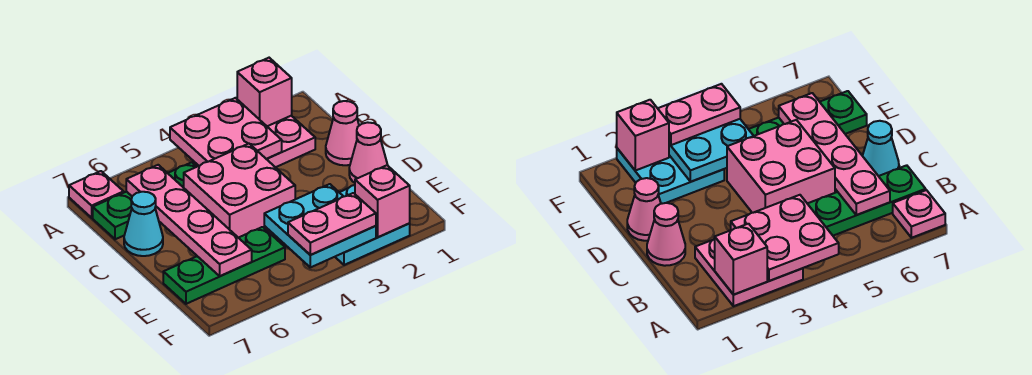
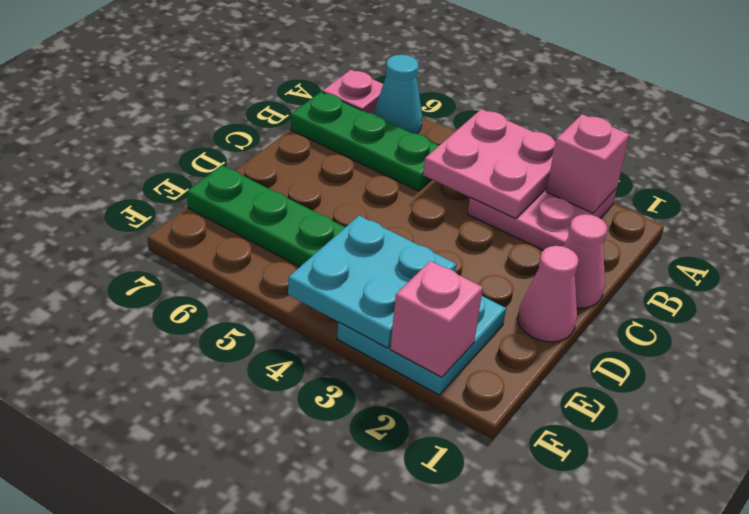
pink 1x4 plate [126,165,252,276] -> none
pink 2x2 brick [184,144,295,238] -> none
cyan 1x1 cone [124,192,163,256] -> cyan 1x1 cone moved to [374,55,422,134]
pink 1x2 plate [288,193,376,255] -> none

